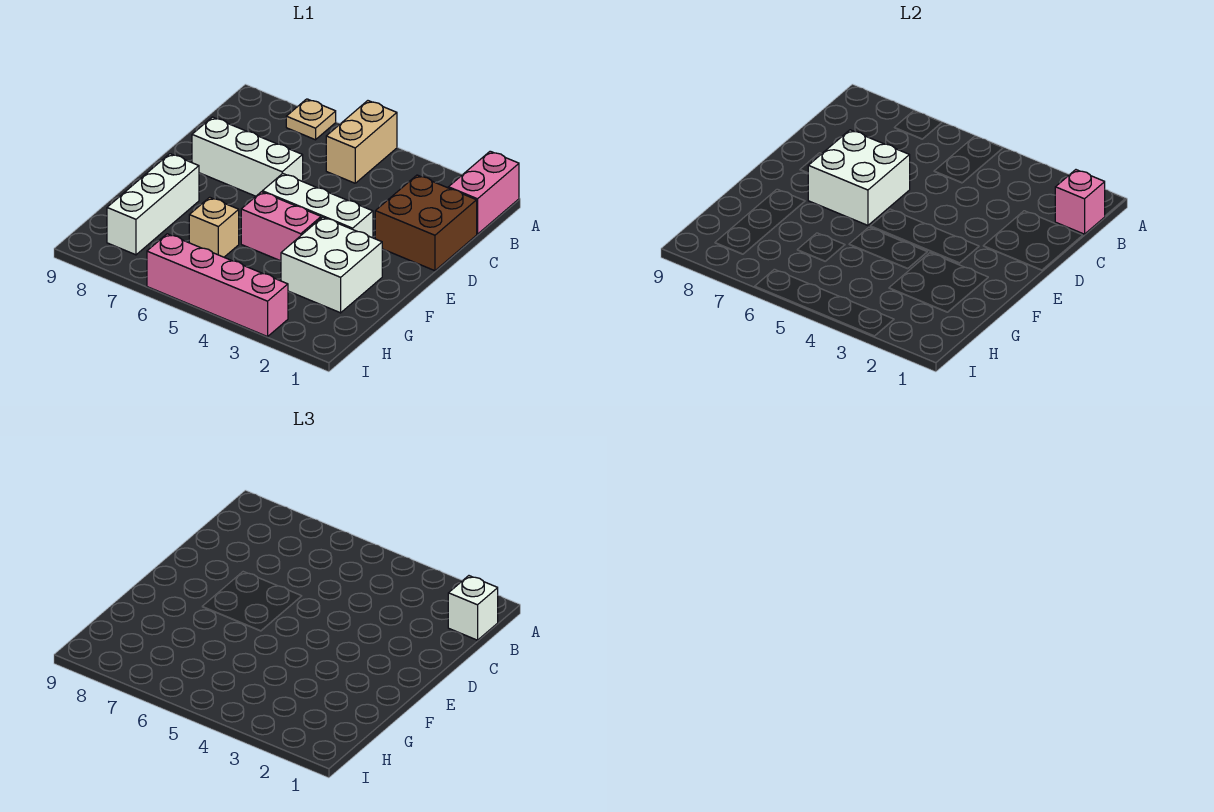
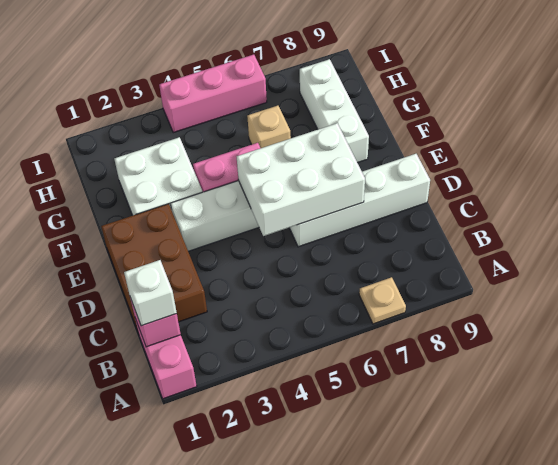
tan 1x2 brick [326,101,397,183] -> none
brown 2x2 brick [375,175,477,271] -> brown 2x3 brick [101,204,207,331]
white 1x3 brick [192,117,303,196] -> white 1x4 brick [289,154,430,247]
white 2x2 brick [808,130,910,225] -> white 2x3 brick [237,123,365,236]
pink 1x4 brick [147,234,288,337] -> pink 1x3 brick [159,55,267,133]

